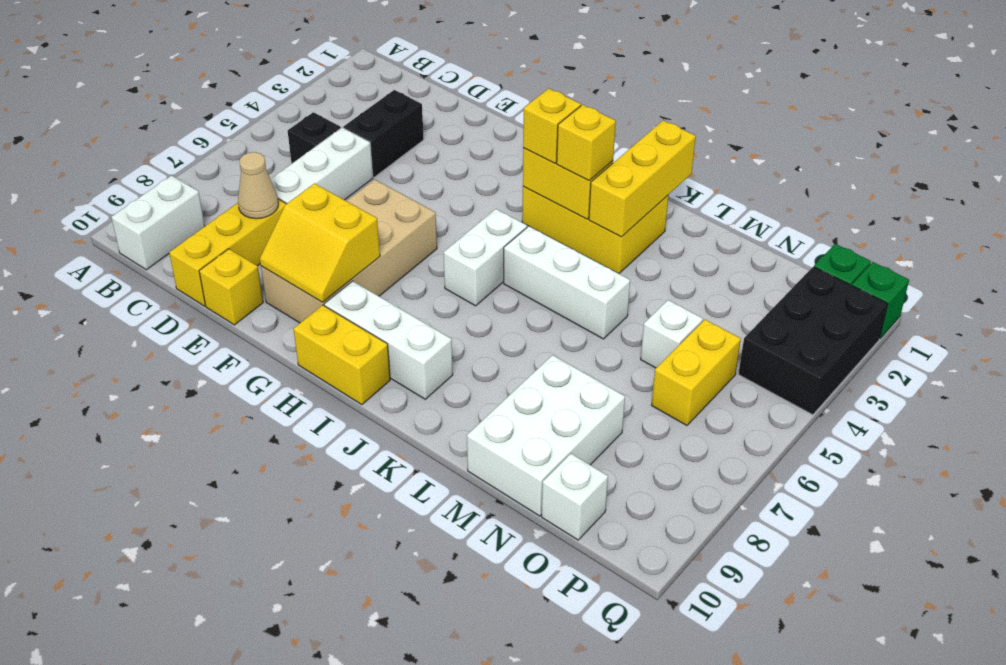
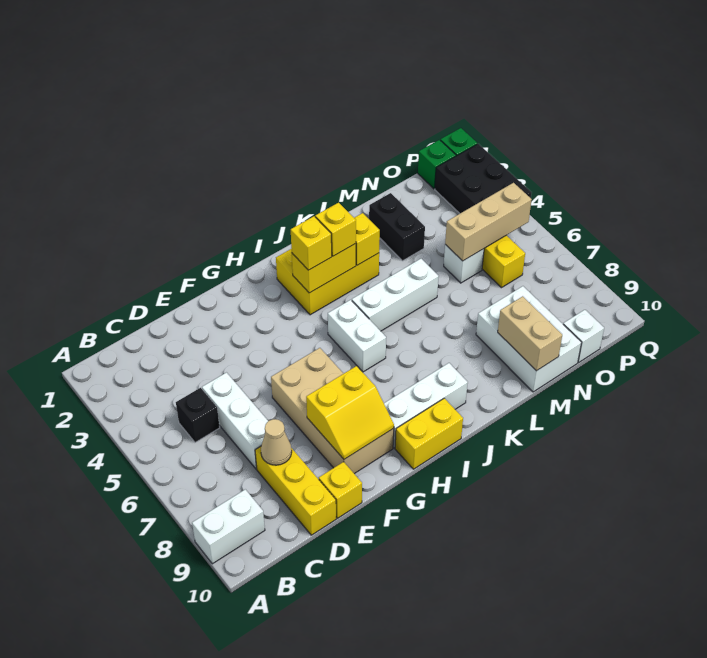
white 1x2 brick [111,176,205,270] -> white 1x2 brick turned to [192,489,265,564]
black 1x2 brick [344,90,424,177] -> black 1x2 brick moved to [369,193,425,261]
yellow 1x3 brick [589,120,696,237] -> yellow 1x1 brick [354,213,380,265]
none -> tan 1x2 brick [498,296,562,371]
none -> tan 1x3 brick [445,183,532,261]

